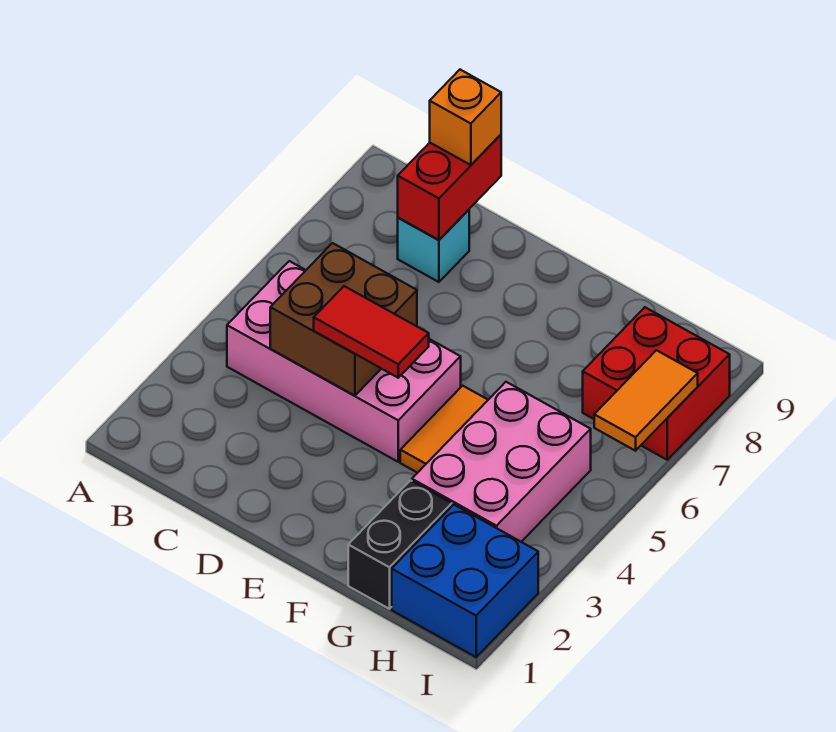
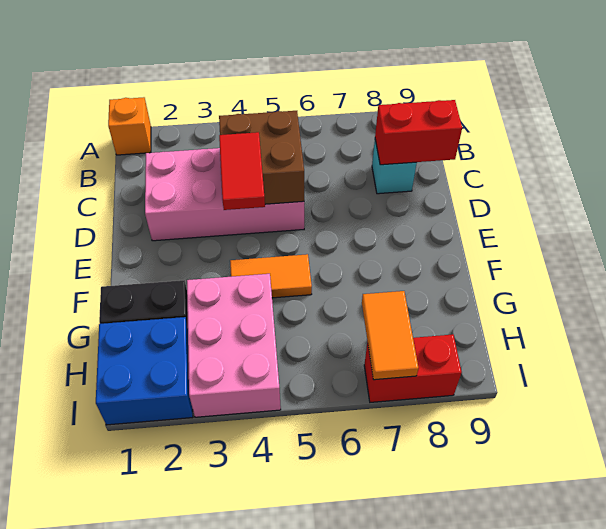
pink 2x4 brick [227,261,461,462] -> pink 2x4 brick turned to [145,148,304,241]
orange 1x1 brick [430,70,501,165] -> orange 1x1 brick moved to [108,97,151,155]
pink 2x3 brick [412,382,591,542] -> pink 2x3 brick turned to [187,274,281,417]
red 2x2 brick [583,307,730,460] -> red 1x2 brick [364,334,462,402]
orange 1x2 tile [594,350,698,451] -> orange 1x2 tile turned to [362,291,419,380]

